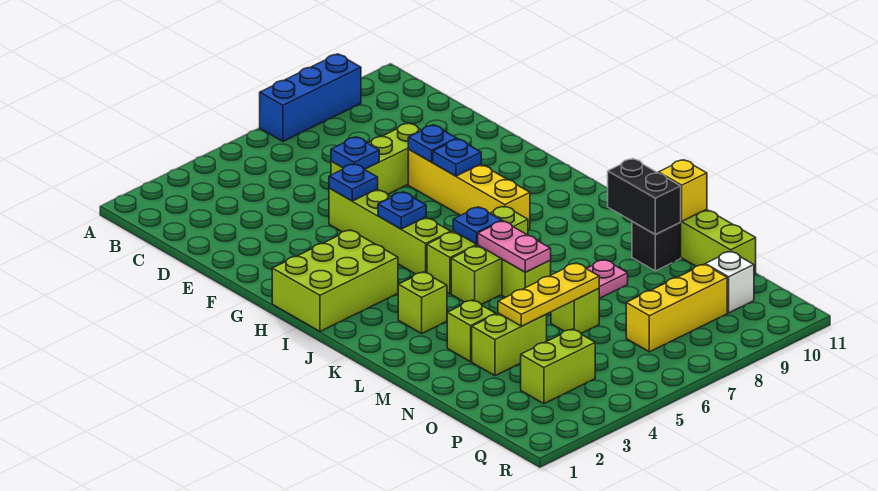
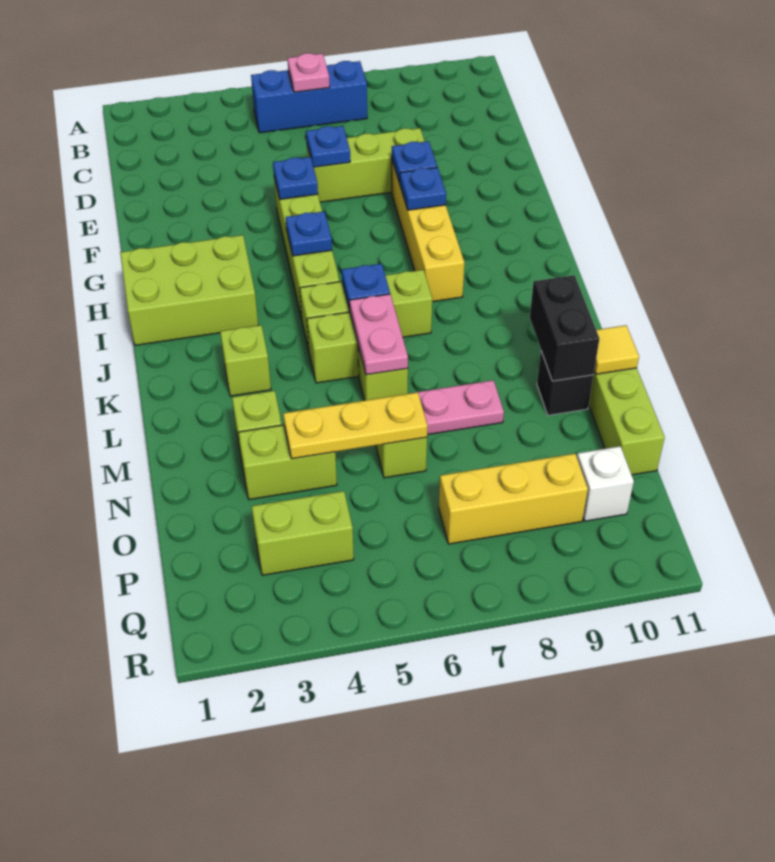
blue 1x3 brick [260,54,361,142] -> blue 1x3 brick moved to [251,61,367,133]
none -> pink 1x1 plate [287,53,330,92]
yellow 1x1 brick [659,160,707,221] -> yellow 1x1 tile [594,325,639,374]

